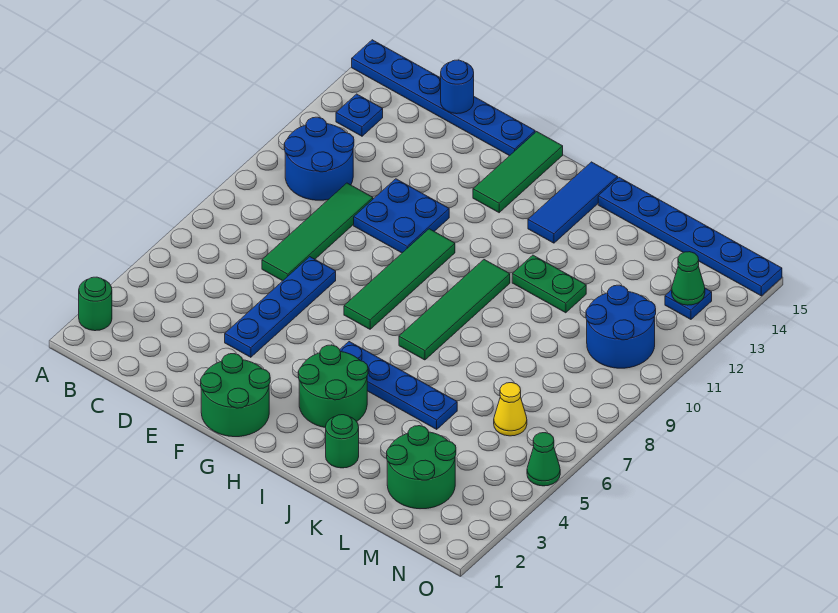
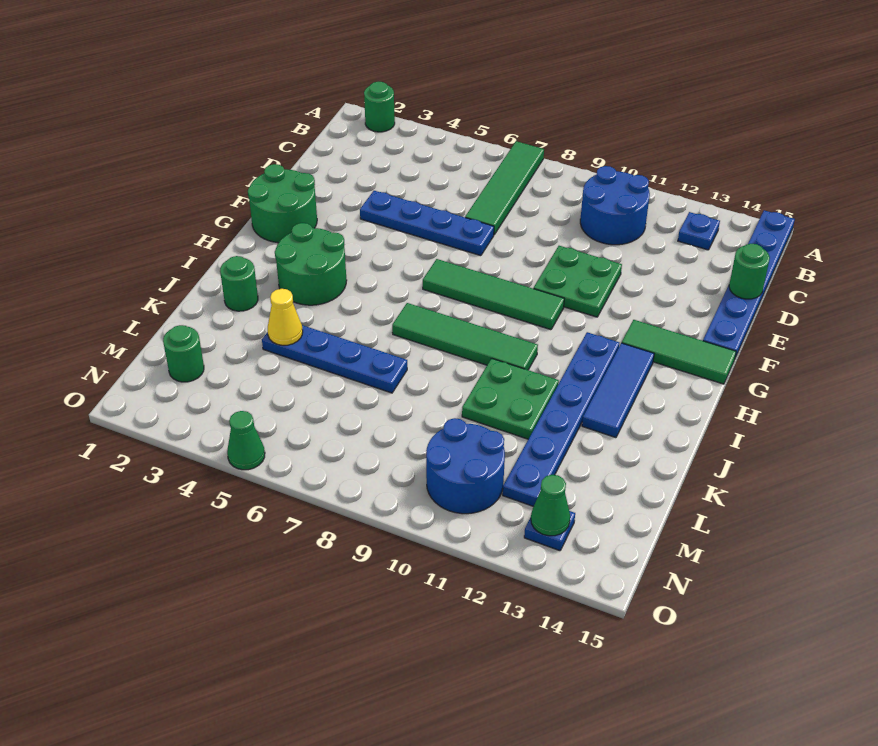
green 1x4 tile [262,183,373,281] -> green 1x4 tile turned to [465,141,544,235]
blue 1x1 round brick [441,60,474,114] -> green 1x1 round brick [729,244,770,299]
blue 2x2 plate [354,179,449,253] -> green 2x2 plate [534,246,622,317]
blue 1x4 plate [340,342,457,429] -> blue 1x4 plate turned to [262,325,407,393]
blue 1x3 tile [528,162,618,243] -> blue 1x3 tile turned to [582,343,654,438]
green 1x2 plate [512,255,586,313] -> green 2x2 plate [462,358,559,439]
blue 1x6 plate [598,177,782,296] -> blue 1x6 plate moved to [503,332,619,507]
green 2x2 round brick [387,426,456,509] -> green 1x1 round brick [163,325,204,382]
yellow 1x1 cone [494,383,527,436] -> yellow 1x1 cone moved to [268,289,303,345]

